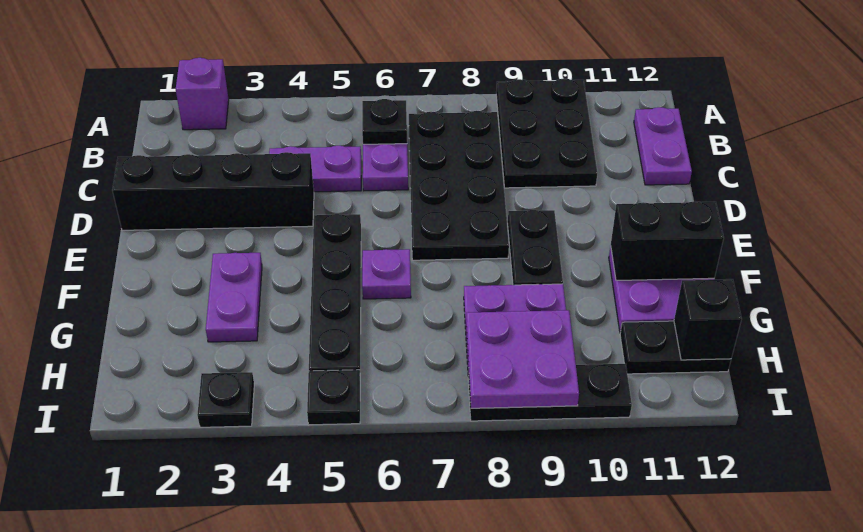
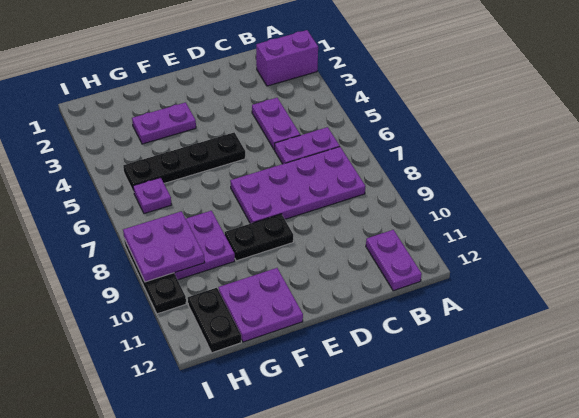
purple 1x1 brick [176,58,229,130] -> purple 1x2 brick [256,30,318,86]
black 2x3 plate [496,79,597,188] -> none
black 1x1 plate [362,99,407,144] -> none
black 2x4 plate [409,111,509,260] -> purple 2x4 plate [230,147,365,224]
purple 1x2 plate [634,107,692,185] -> purple 1x2 plate turned to [366,230,422,291]
black 1x4 brick [112,152,314,230] -> none
purple 1x1 plate [362,249,411,299] -> purple 1x1 plate moved to [133,177,171,214]
black 1x2 brick [611,201,724,281] -> none
black 1x1 brick [674,279,742,360] -> none
black 1x1 plate [197,372,254,427] -> none
black 1x1 plate [307,370,360,425] -> none

